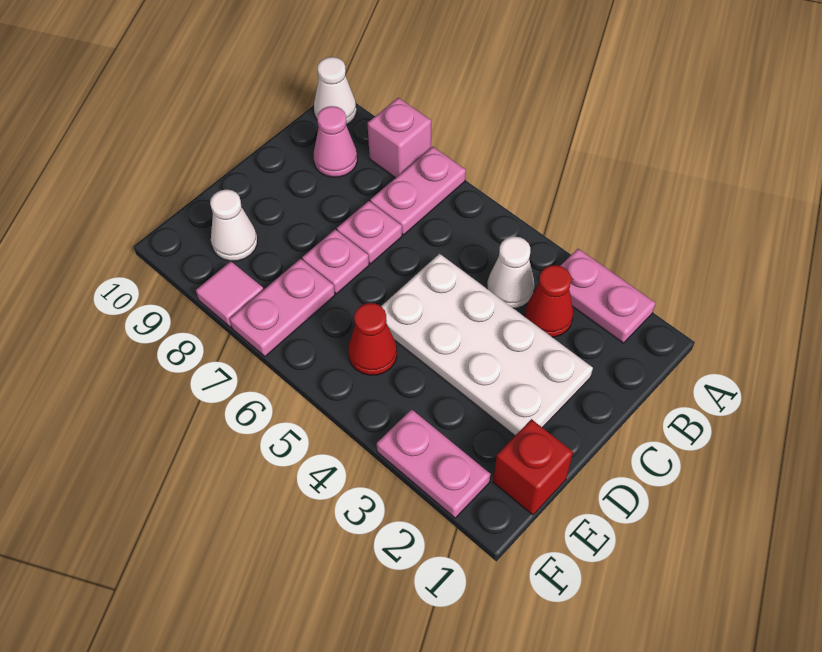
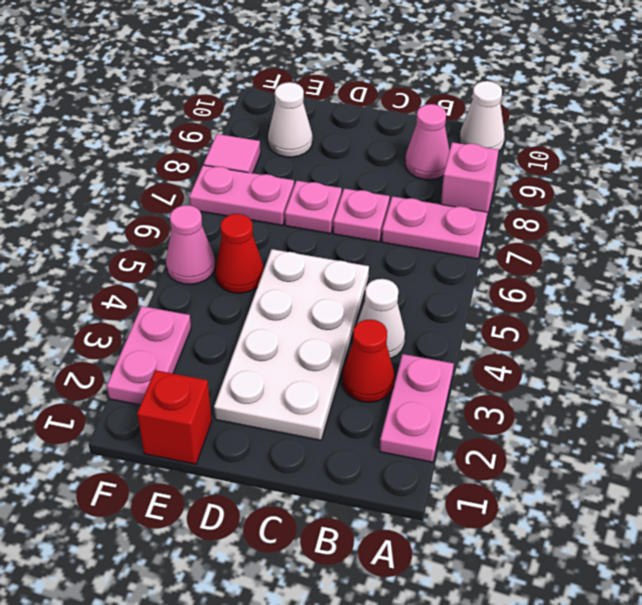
none -> pink 1x1 cone [166,205,215,284]

